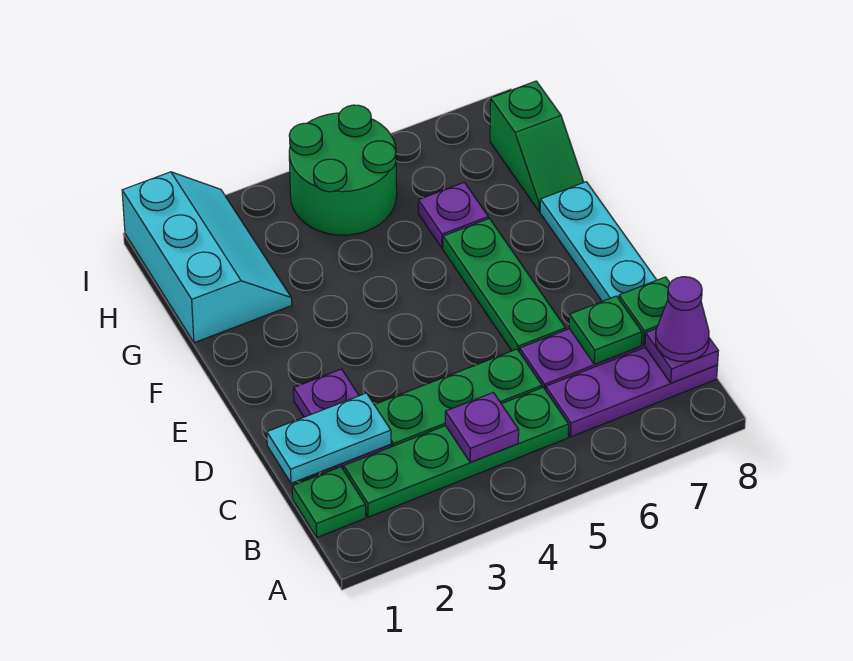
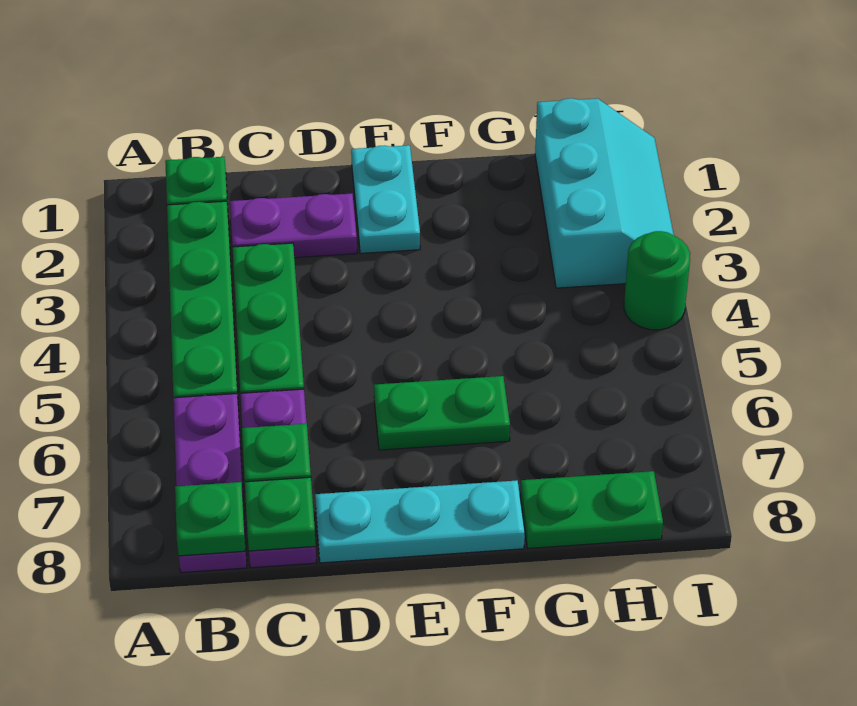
purple 1x1 plate [445,392,519,462] -> none
purple 1x1 plate [645,329,718,383] -> green 1x1 plate [175,482,245,556]
purple 1x1 cone [655,277,709,361] -> none
cyan 1x2 plate [267,393,391,483] -> cyan 1x2 plate moved to [351,145,420,253]
green 1x3 plate [443,219,566,352] -> green 1x2 plate [374,376,510,450]
cyan 2x3 slope [122,172,292,343] -> cyan 2x3 slope turned to [535,98,674,288]
purple 1x1 plate [418,182,488,248] -> none
green 1x2 slope [490,81,584,211] -> green 1x2 plate [520,471,663,548]
green 2x2 round brick [289,105,397,235] -> green 1x1 round brick [624,231,690,330]

